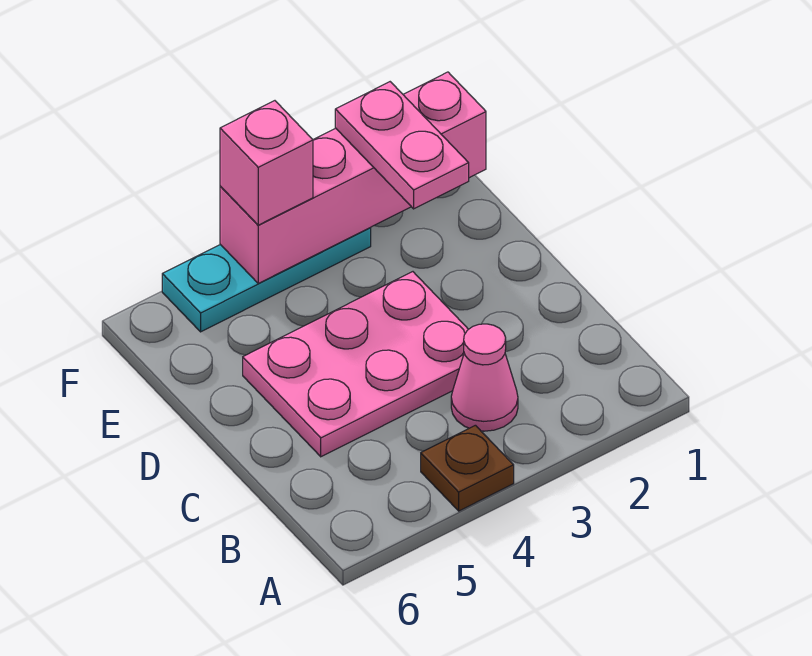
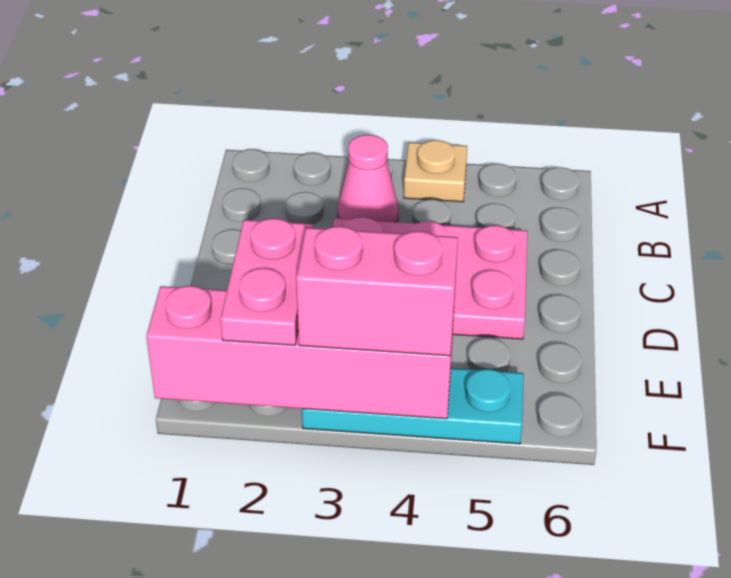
brown 1x1 plate [421,425,514,511] -> tan 1x1 plate [404,140,467,202]
pink 1x1 brick [220,101,313,225] -> pink 1x2 brick [296,226,458,356]

